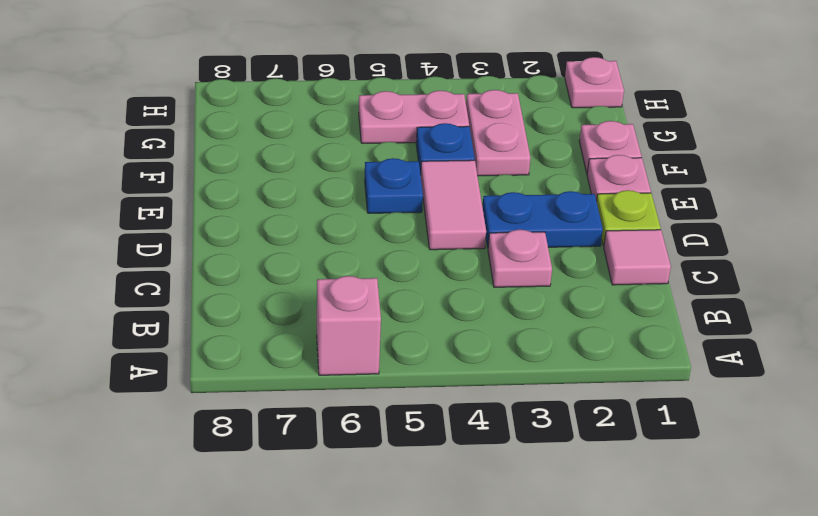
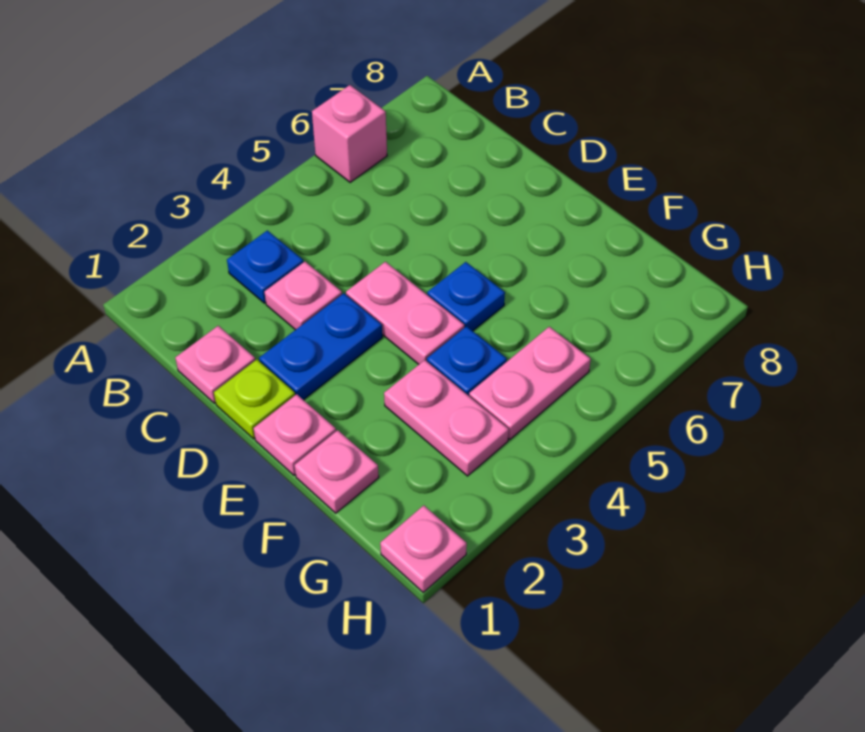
none -> blue 1x1 plate [227,230,303,303]
pink 1x1 tile [604,230,671,285] -> pink 1x1 plate [175,326,255,403]
pink 1x2 tile [420,160,486,250] -> pink 1x2 plate [346,262,464,364]

